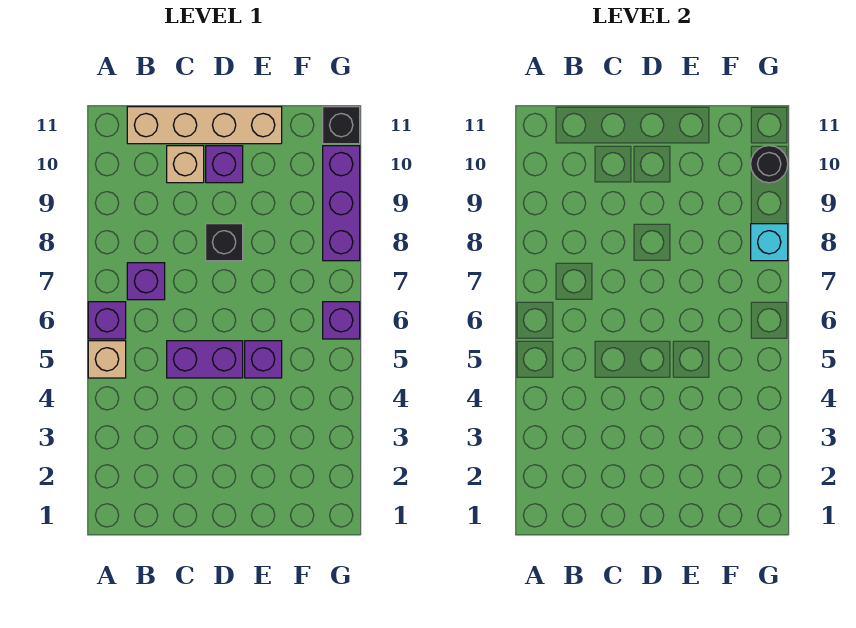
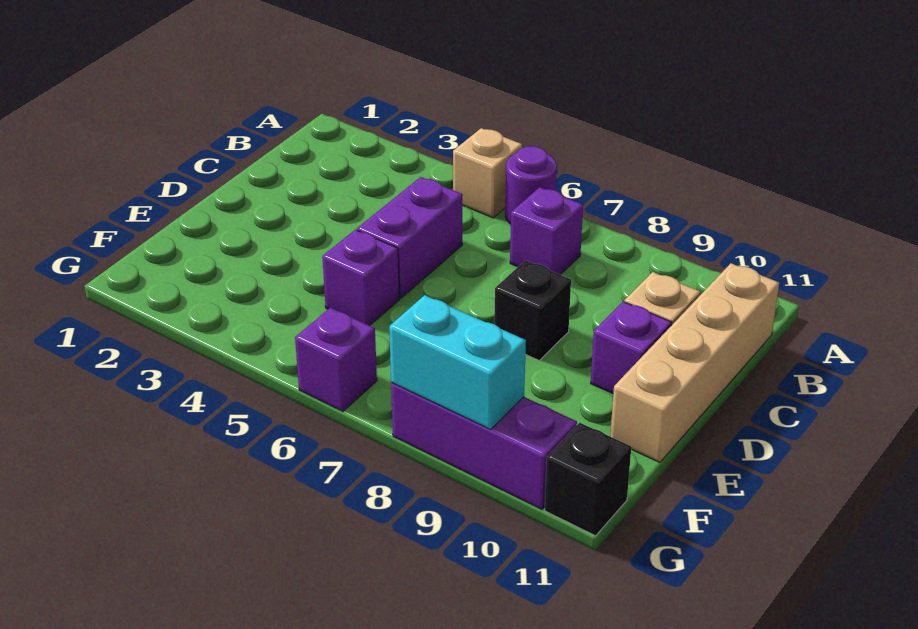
purple 1x1 brick [88,302,126,339] -> purple 1x1 round brick [505,146,557,224]
cyan 1x1 brick [751,224,788,261] -> cyan 1x2 brick [389,295,526,429]
black 1x1 round brick [751,146,788,183] -> none

